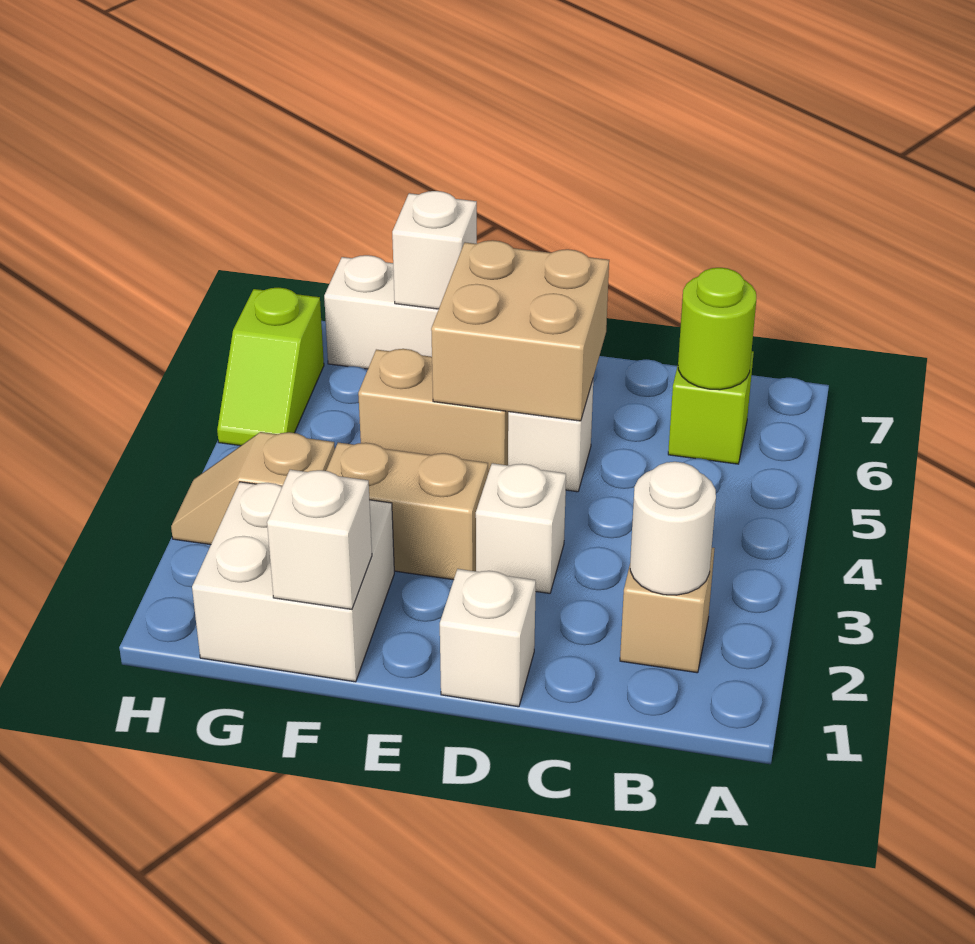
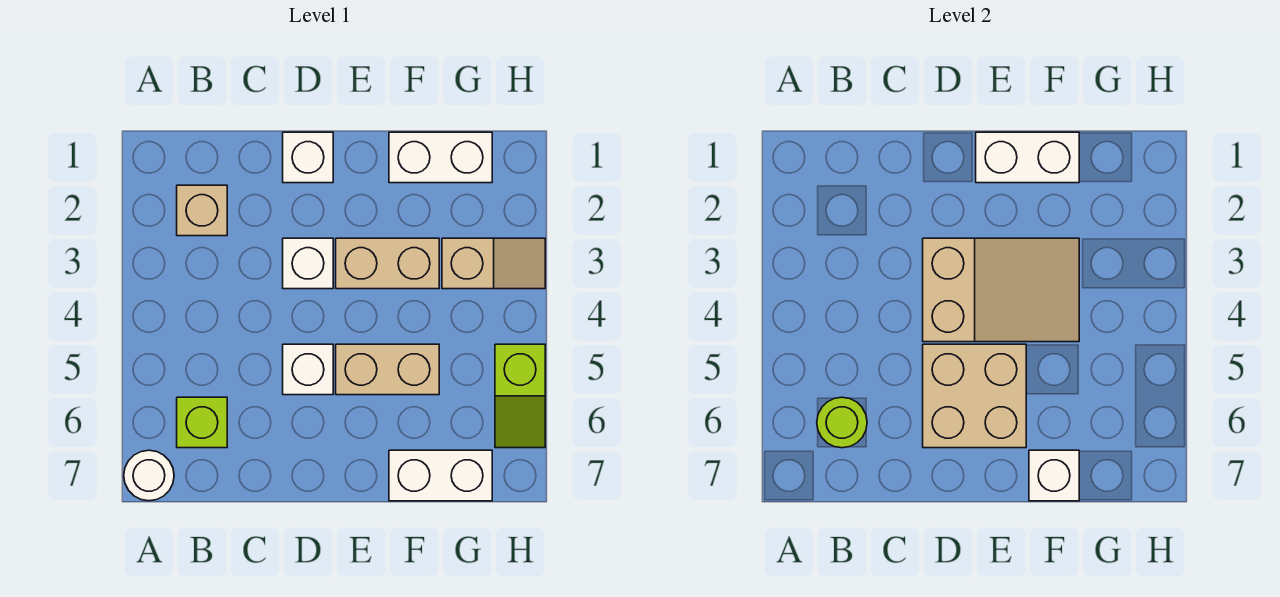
white 1x1 round brick [630,462,716,595] -> white 1x1 round brick moved to [124,450,174,501]
none -> tan 2x3 slope [923,238,1079,342]
white 2x2 brick [192,482,394,682] -> white 1x2 brick [389,132,492,183]
white 1x1 brick [267,470,372,609] -> white 1x2 brick [976,132,1079,183]
lime 1x2 slope [217,287,324,446] -> lime 1x2 slope turned to [495,344,545,448]

